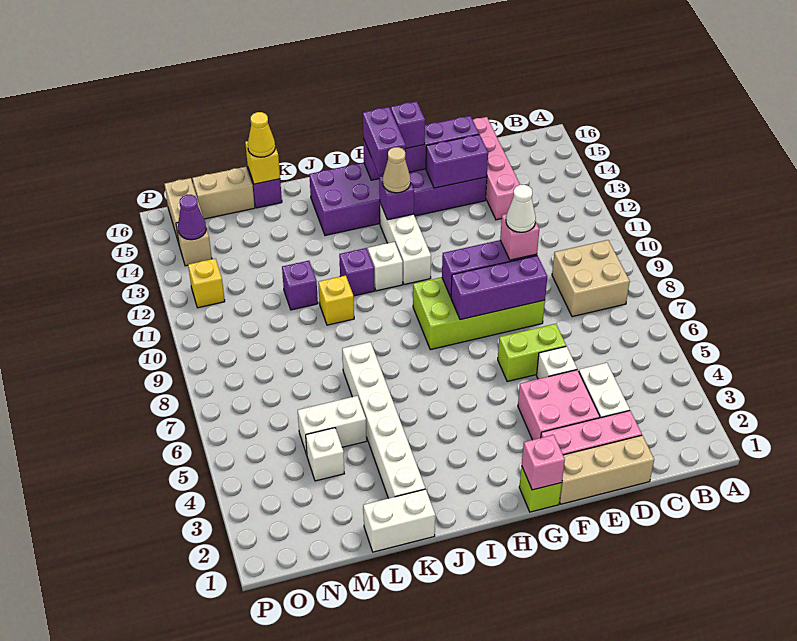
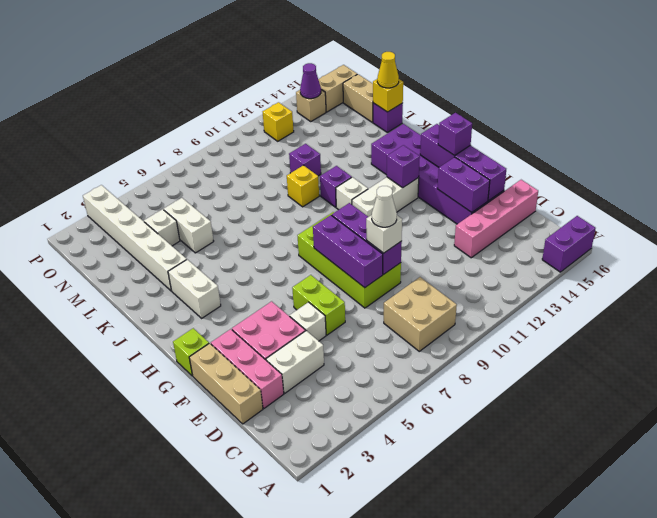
pink 1x1 brick [500,214,539,260] -> white 1x1 brick [366,215,402,253]
pink 1x1 brick [522,435,565,490] -> none
tan 1x1 cone [383,147,411,193] -> none
purple 1x2 brick [363,107,406,175] -> purple 1x2 brick moved to [542,216,596,272]
white 1x2 brick [363,489,435,552] -> white 1x2 brick moved to [168,260,221,318]
white 1x6 brick [342,342,425,498] -> white 1x6 brick turned to [83,185,187,291]

